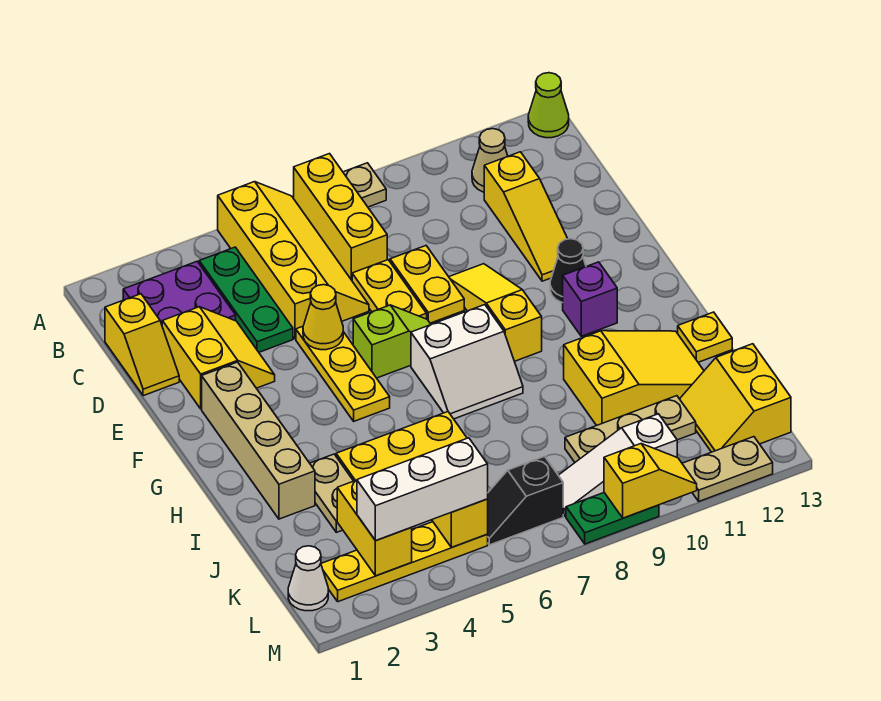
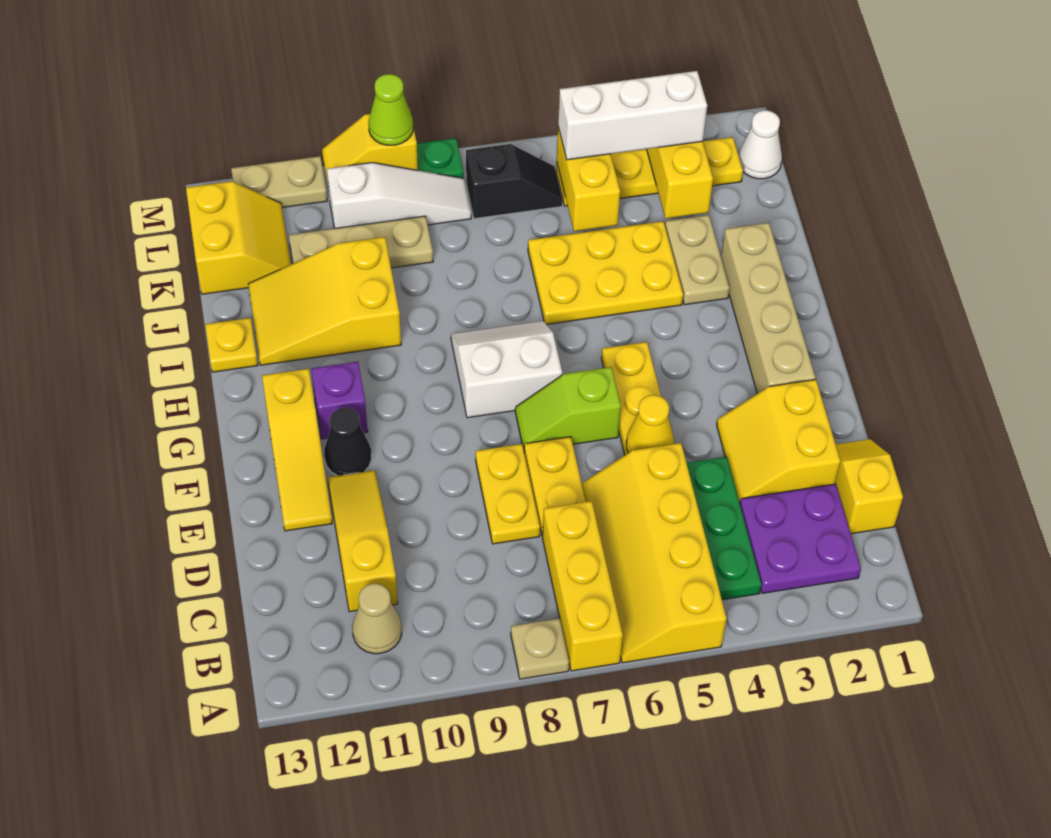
lime 1x1 cone [528,73,569,138] -> lime 1x1 cone moved to [369,74,413,145]
yellow 1x3 slope [449,264,542,361] -> yellow 1x3 slope moved to [262,369,332,531]

